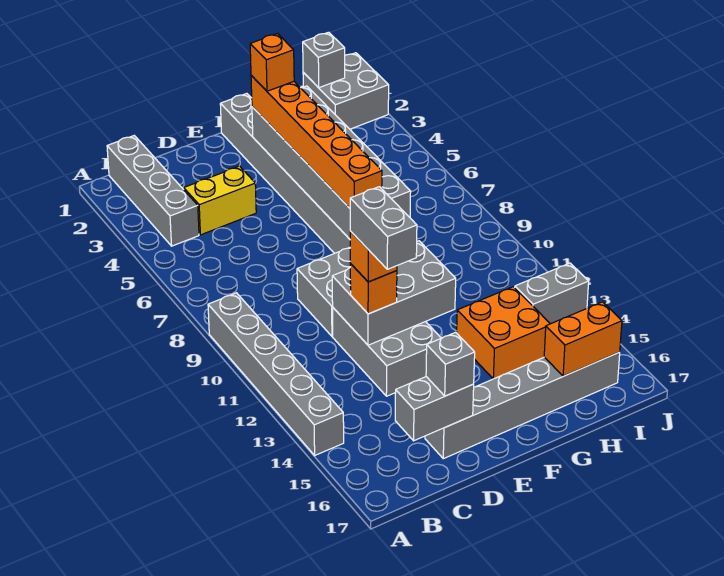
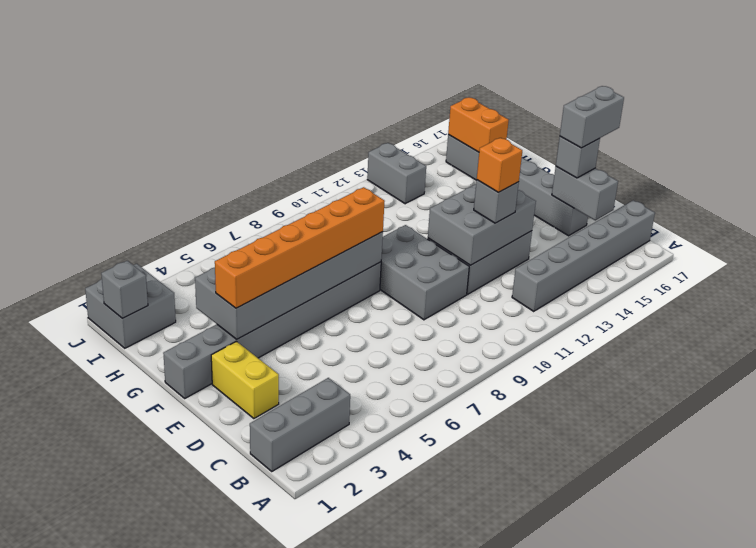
grey 1x6 brick [208,293,344,455] -> grey 1x6 brick moved to [512,200,655,311]
grey 1x4 brick [107,136,199,246] -> grey 1x3 brick [250,378,350,471]
yellow 1x2 brick [184,166,256,235] -> yellow 1x2 brick moved to [211,341,279,419]
grey 2x3 brick [332,241,456,345] -> grey 2x3 brick turned to [428,184,536,265]
orange 1x1 brick [350,264,397,314] -> grey 1x1 brick [474,180,519,223]
grey 1x2 brick [350,187,417,269] -> grey 1x2 brick moved to [560,86,624,148]
orange 1x1 brick [250,34,294,91] -> none
orange 2x2 brick [457,287,550,379] -> none

